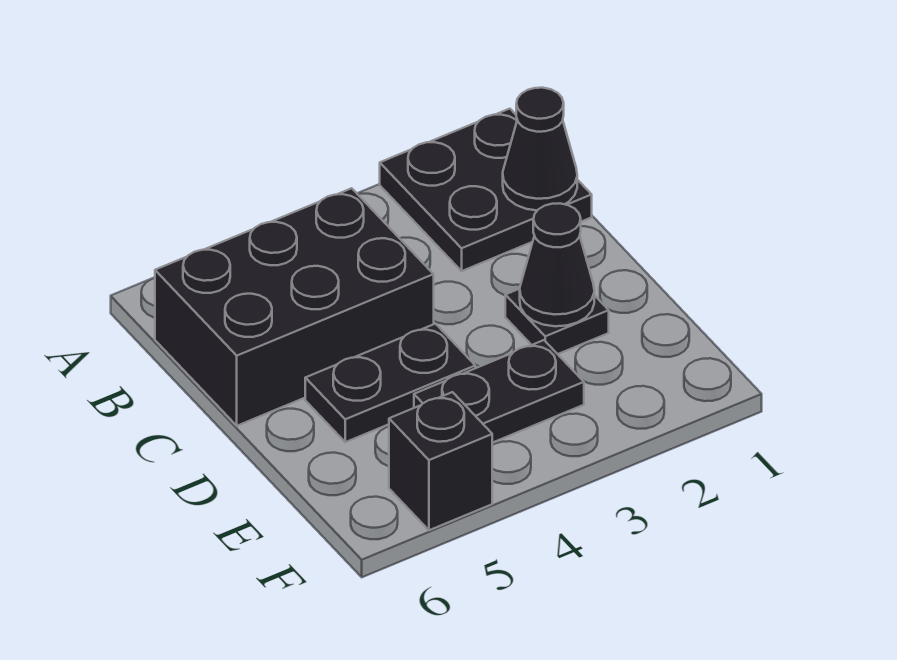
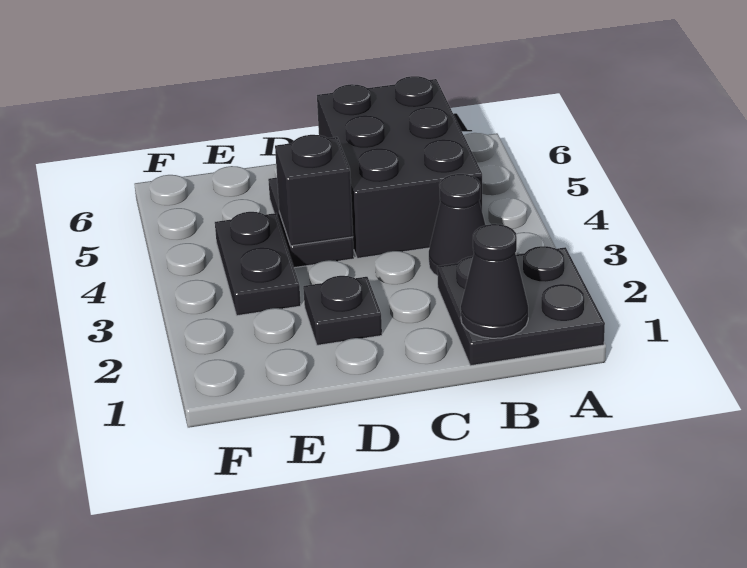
black 1x1 cone [520,203,594,326] -> black 1x1 cone moved to [429,174,485,276]
black 1x1 brick [389,392,492,530] -> black 1x1 brick moved to [275,135,353,246]

